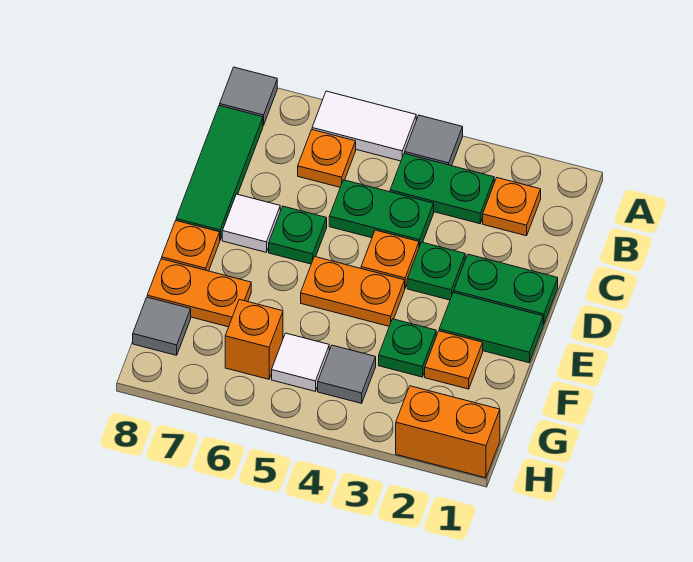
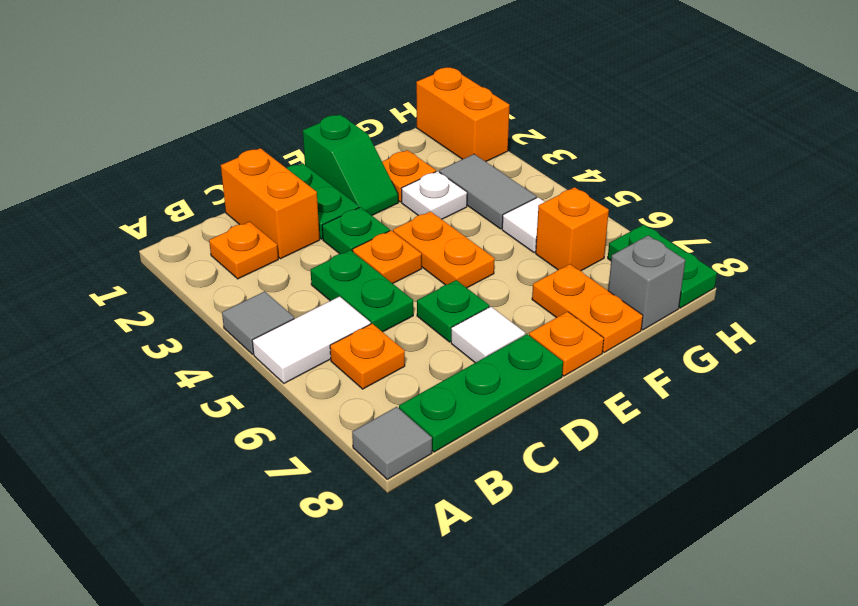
white 1x2 tile [312,91,416,161] -> white 1x2 tile turned to [252,297,371,383]
green 1x2 plate [390,153,494,224] -> green 1x2 plate moved to [608,225,717,308]
green 1x3 tile [176,105,263,240] -> green 1x3 plate [399,334,563,452]
none -> orange 1x2 brick [221,148,320,259]
green 1x2 tile [439,292,543,363] -> green 1x2 slope [303,114,398,215]
green 1x1 plate [379,319,436,377] -> white 1x1 plate [401,171,467,219]
grey 1x1 tile [318,345,376,403] -> grey 1x2 tile [439,154,537,229]
grey 1x1 tile [133,297,191,355] -> grey 1x1 brick [608,236,685,330]

